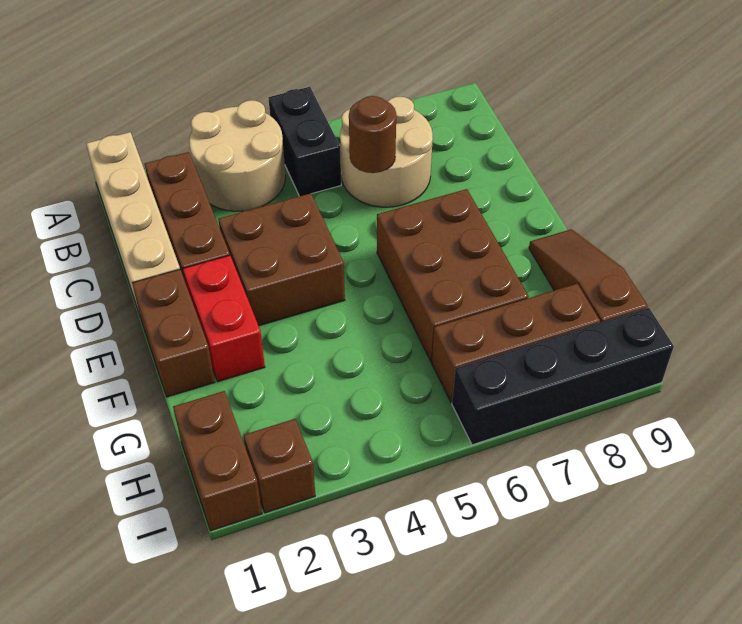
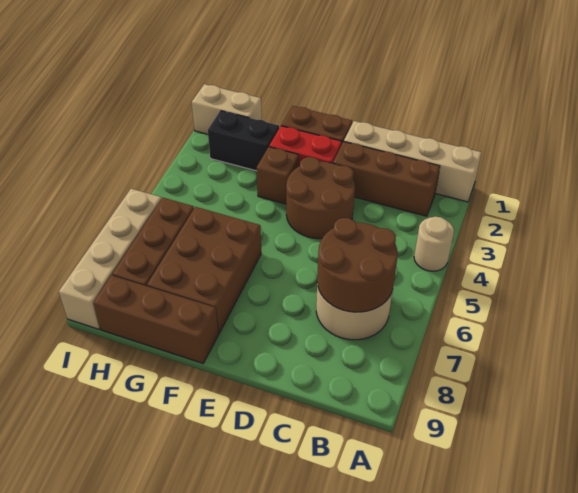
tan 2x2 round brick [189,100,286,211] -> tan 1x1 round brick [414,217,454,271]
black 1x2 brick [268,87,341,196] -> black 1x2 brick moved to [208,111,279,171]
brown 1x1 round brick [349,96,396,173] -> brown 2x2 round brick [317,218,398,312]
brown 2x2 brick [218,193,345,326] -> brown 2x2 round brick [286,157,355,239]
brown 2x3 brick [377,189,529,362] -> brown 2x3 brick turned to [147,207,261,333]
brown 1x3 slope [529,229,648,323] -> brown 1x3 brick [93,275,219,363]
brown 1x2 brick [173,391,262,531] -> tan 1x2 brick [192,84,262,134]
brown 1x1 brick [244,419,315,513] -> brown 1x1 brick moved to [256,147,299,204]
black 1x4 brick [452,308,674,445] -> tan 1x4 brick [59,189,161,329]

